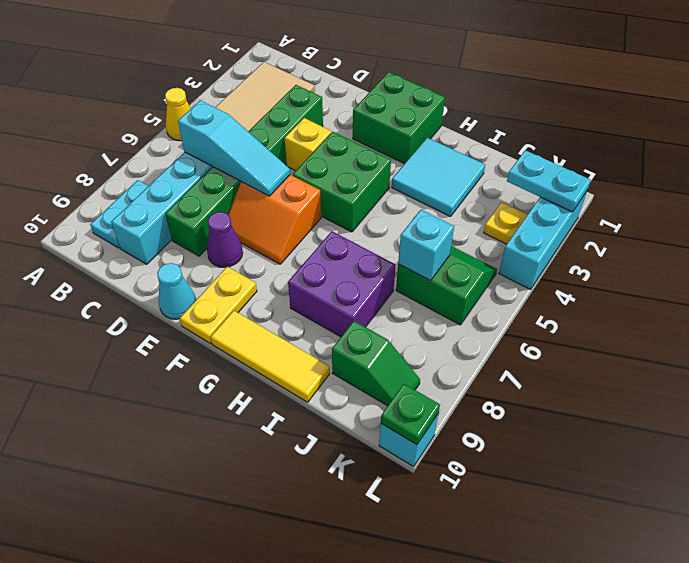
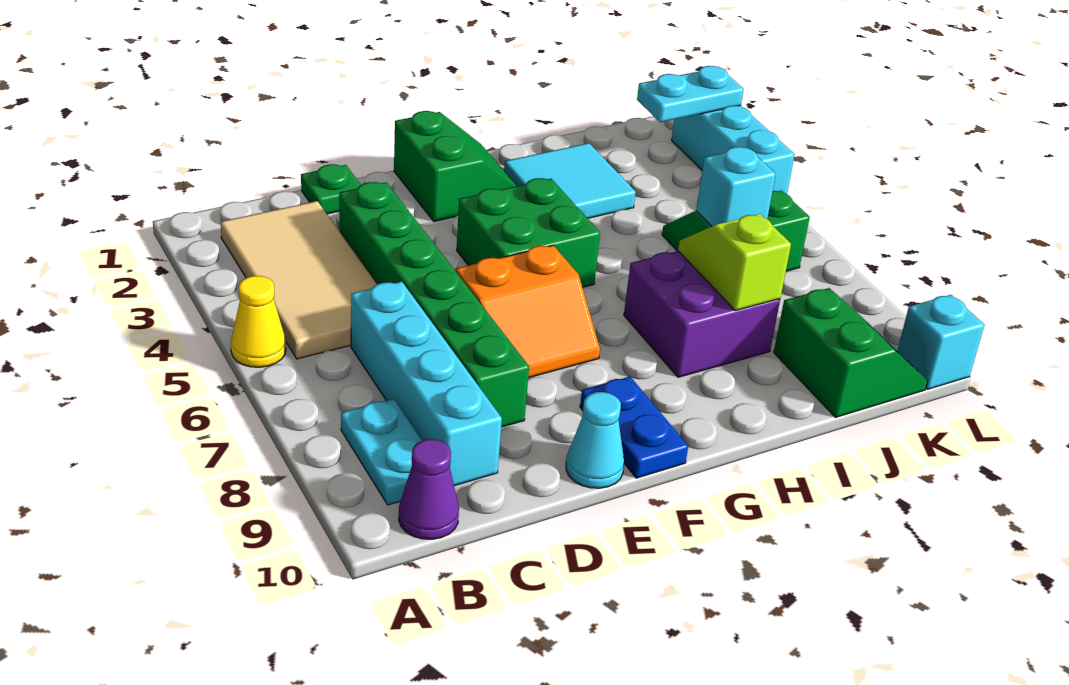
cyan 1x3 slope [178,100,290,196] -> none
yellow 1x1 brick [285,118,331,171] -> none
purple 1x1 cone [207,212,243,267] -> purple 1x1 cone moved to [399,439,459,539]
green 2x2 brick [353,72,445,164] -> green 2x2 slope [394,111,517,222]
yellow 1x2 plate [180,267,257,344] -> blue 1x2 plate [580,377,688,478]
yellow 1x3 tile [211,311,330,402] -> none
none -> lime 1x2 slope [678,214,791,311]
green 1x2 slope [332,321,420,406] -> green 2x2 slope [774,288,928,417]
yellow 1x1 plate [484,202,528,244] -> none
green 1x1 plate [381,384,440,445] -> green 1x1 plate moved to [301,164,361,214]

